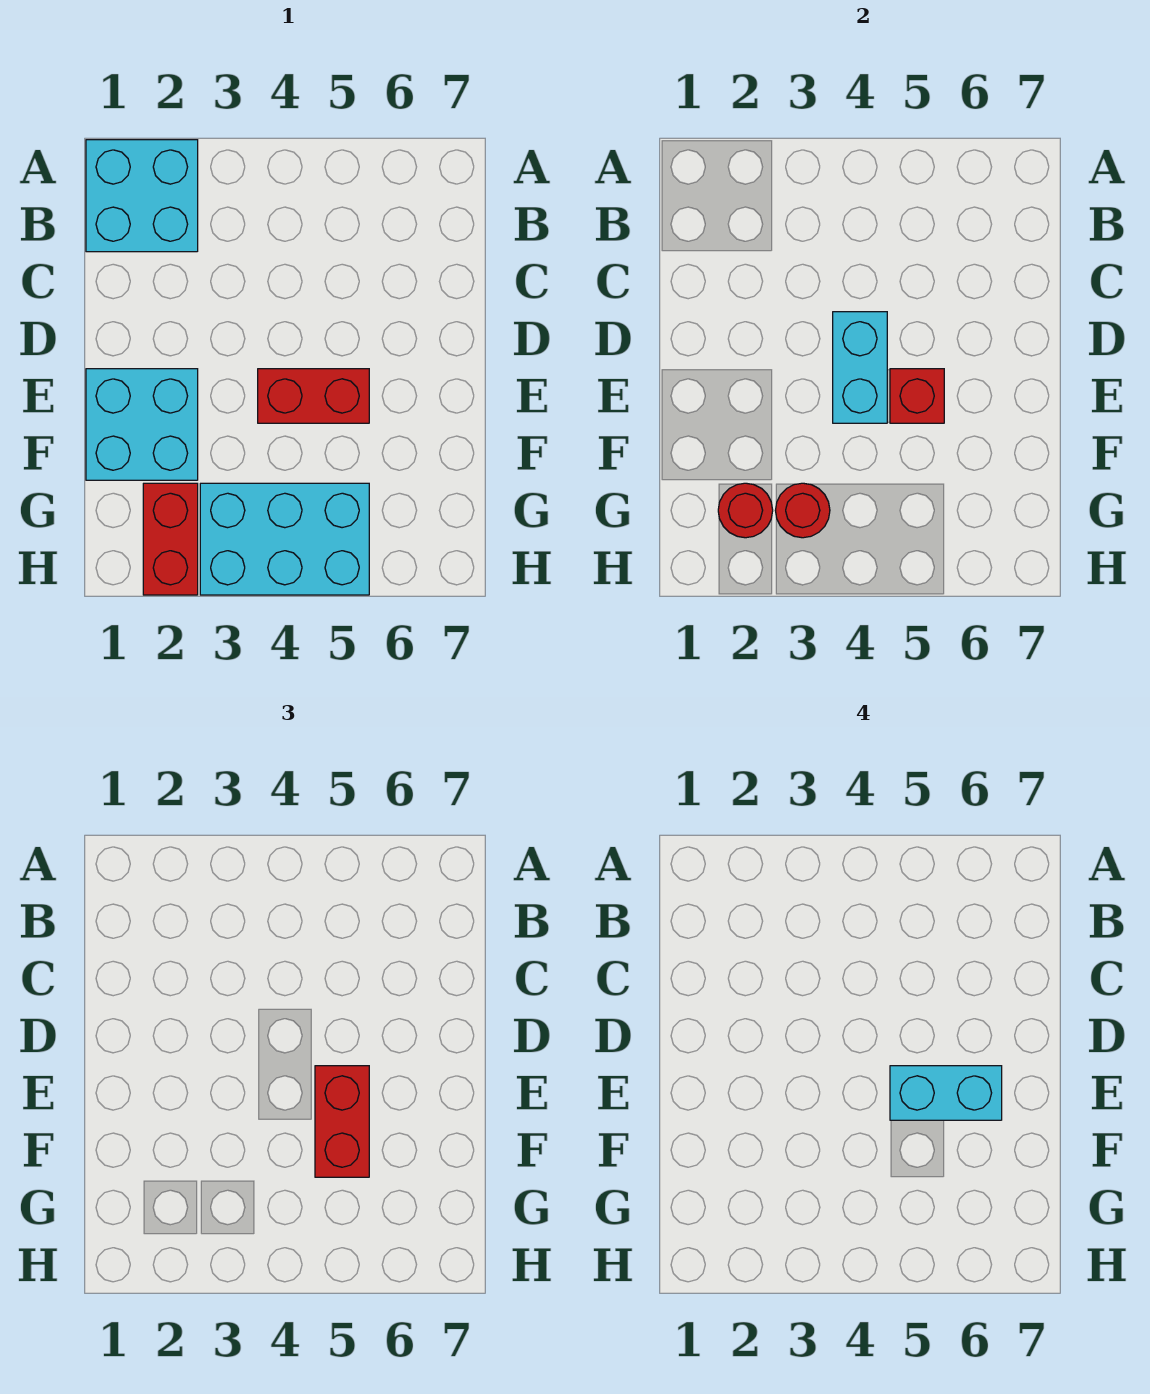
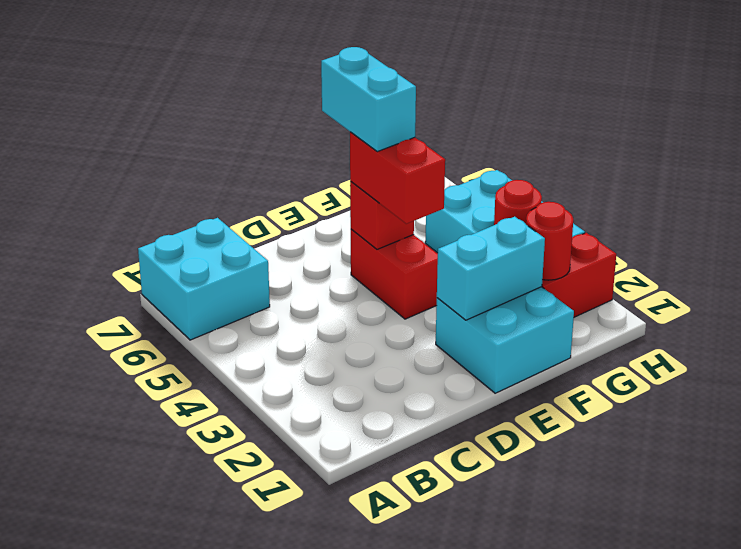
cyan 2x2 brick [86,140,198,252] -> cyan 2x2 brick moved to [138,218,270,340]
cyan 1x2 brick [833,312,887,423] -> cyan 1x2 brick moved to [437,217,545,320]
red 1x2 brick [315,1066,369,1177] -> red 1x2 brick turned to [350,132,445,224]

